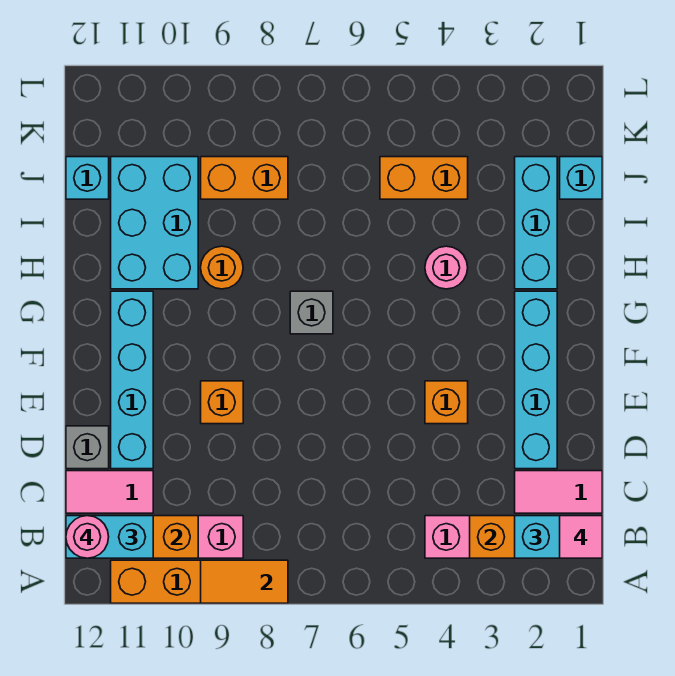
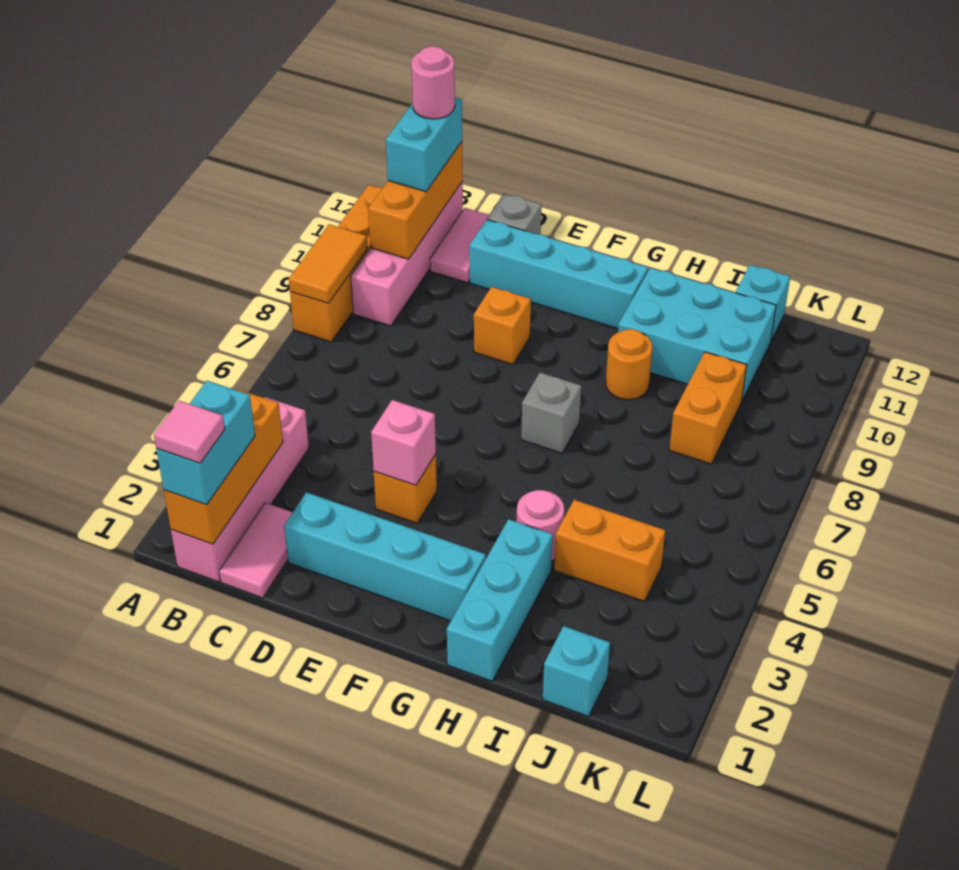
none -> pink 1x1 brick [371,400,436,485]
cyan 1x3 brick [515,157,557,289] -> cyan 1x3 brick turned to [447,519,553,681]
orange 1x2 brick [380,157,468,199] -> orange 1x2 brick turned to [554,500,665,602]

